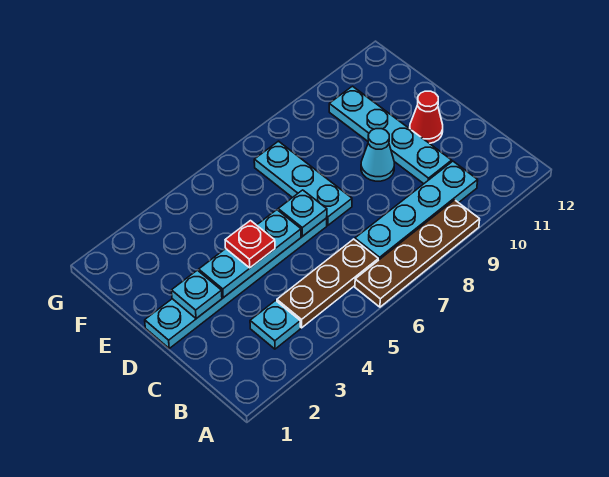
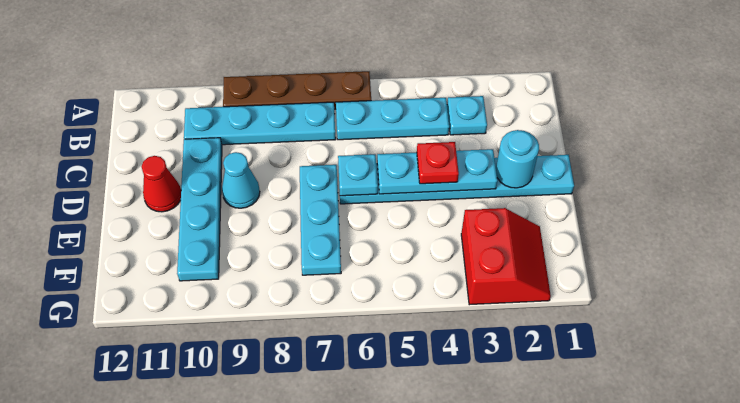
brown 1x3 plate [277,239,378,328] -> cyan 1x3 plate [336,98,449,140]
cyan 1x1 plate [171,270,222,319] -> cyan 1x1 round brick [496,130,539,188]
none -> red 2x2 slope [461,208,551,305]

